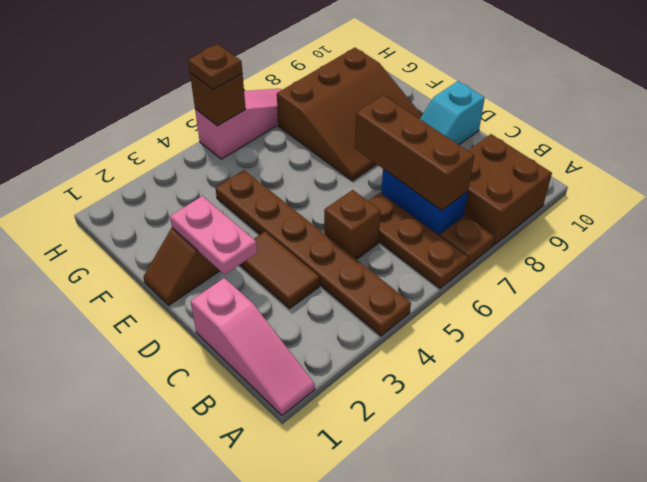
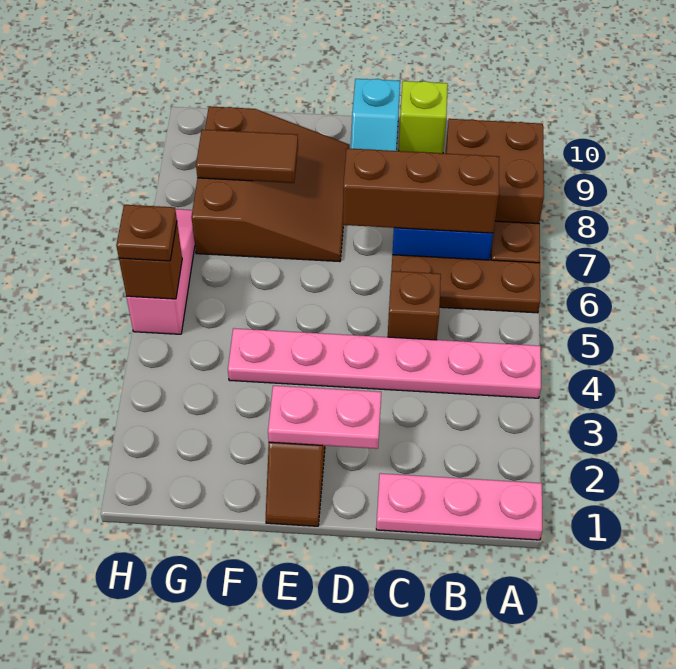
pink 1x3 slope [191,278,315,415] -> pink 1x3 plate [376,473,542,540]
brown 1x6 plate [216,170,411,336] -> pink 1x6 plate [228,328,541,398]
brown 1x2 tile [240,232,319,308] -> brown 1x2 tile moved to [196,129,298,183]
none -> lime 1x1 brick [399,81,448,153]

